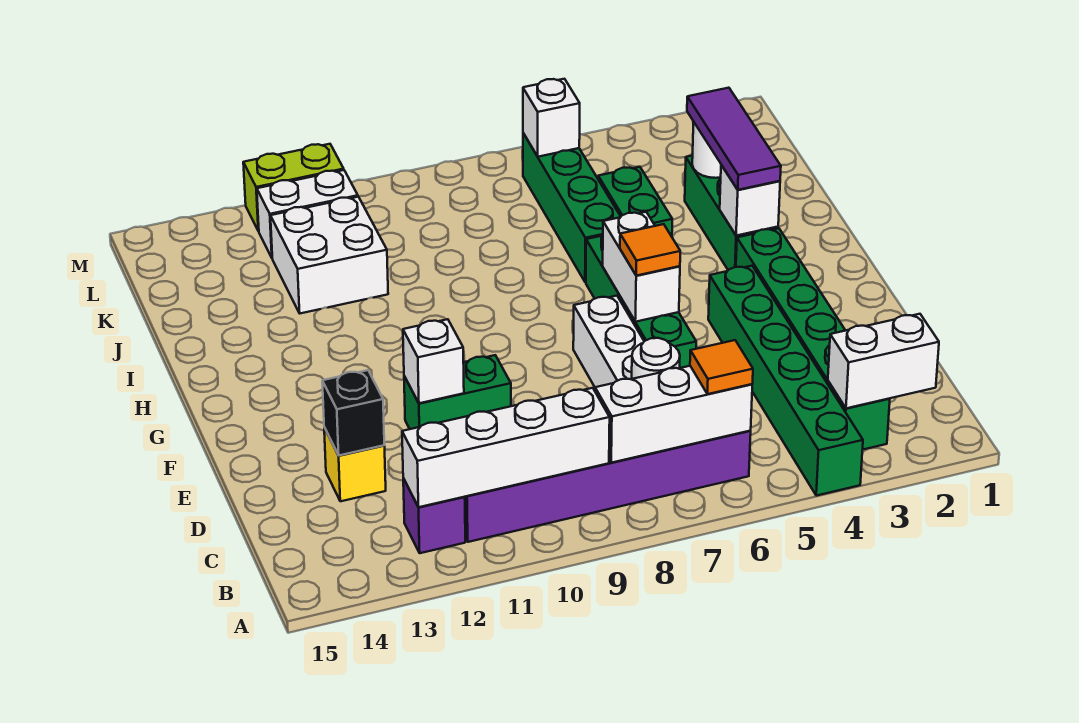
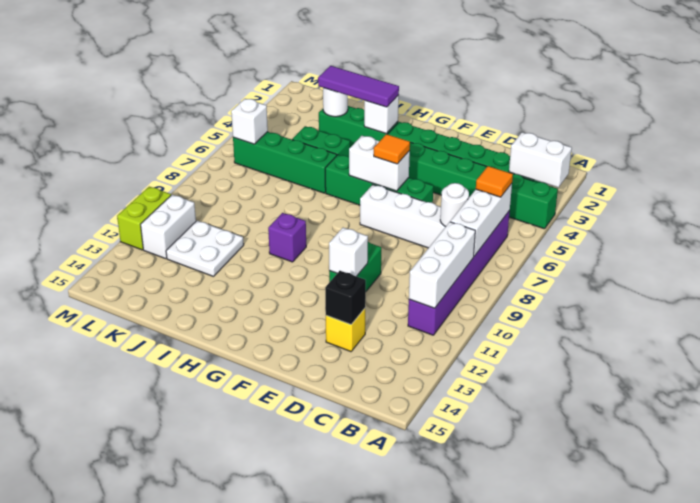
white 1x2 brick [828,314,939,408] -> white 1x2 brick turned to [509,132,572,188]
white 1x4 brick [402,388,610,507] -> white 1x3 brick [409,222,475,308]
purple 1x1 brick [403,478,465,553] -> purple 1x1 brick moved to [268,213,306,262]
white 2x2 brick [270,197,388,313] -> white 2x2 plate [166,221,244,277]

